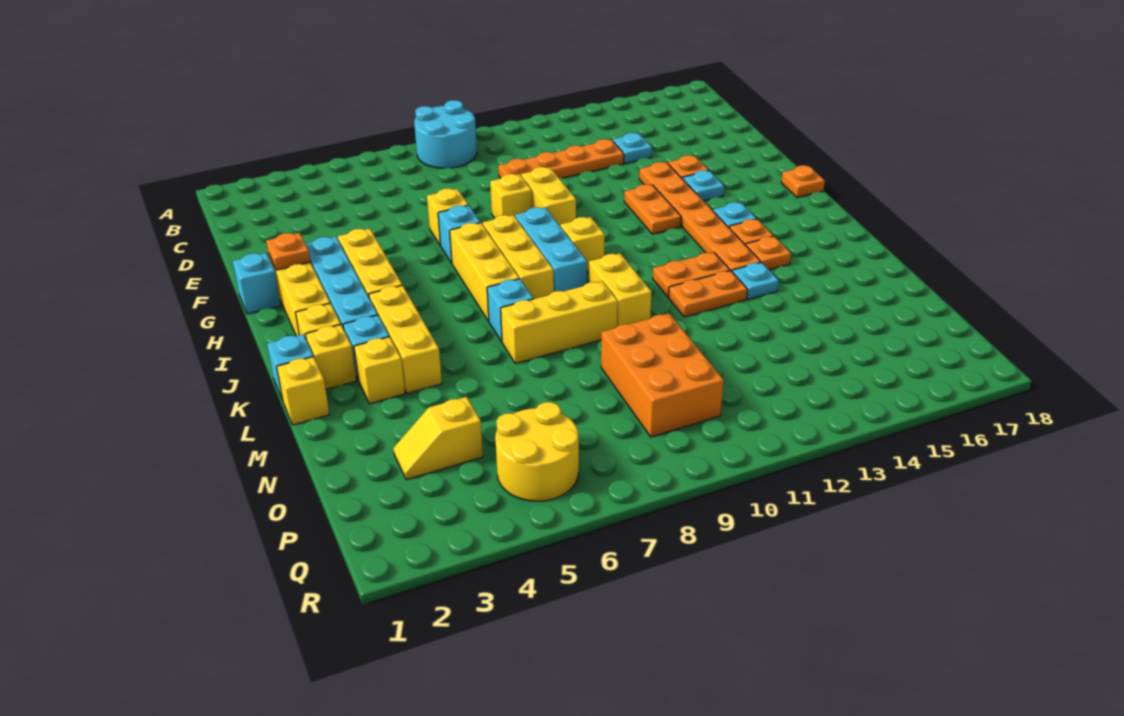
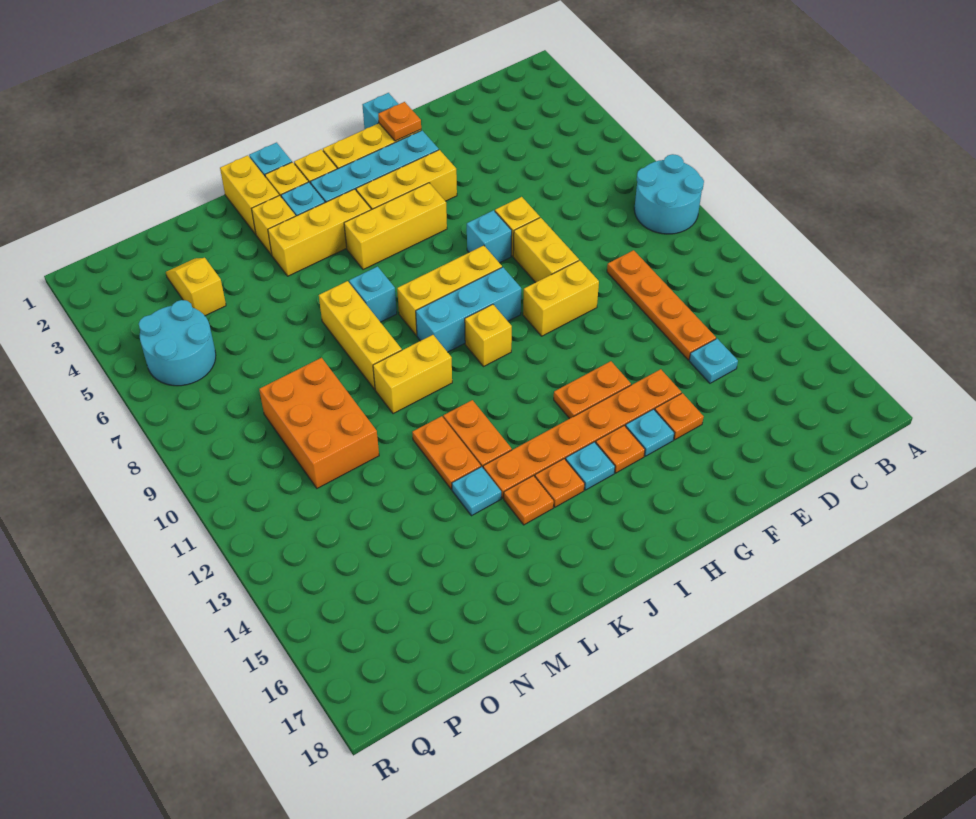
yellow 1x1 brick [490,174,532,218] -> yellow 1x2 brick [513,218,579,283]
yellow 1x3 brick [450,223,519,321] -> yellow 1x3 brick moved to [344,183,447,270]
orange 1x1 plate [781,165,825,198] -> orange 1x1 plate moved to [596,426,645,473]
yellow 1x1 brick [277,357,329,425] -> yellow 1x2 brick [220,155,279,234]
orange 2x3 brick [601,313,724,437] -> orange 2x3 brick turned to [259,358,379,488]
yellow 2x2 round brick [495,402,579,501] -> cyan 2x2 round brick [139,300,216,386]

